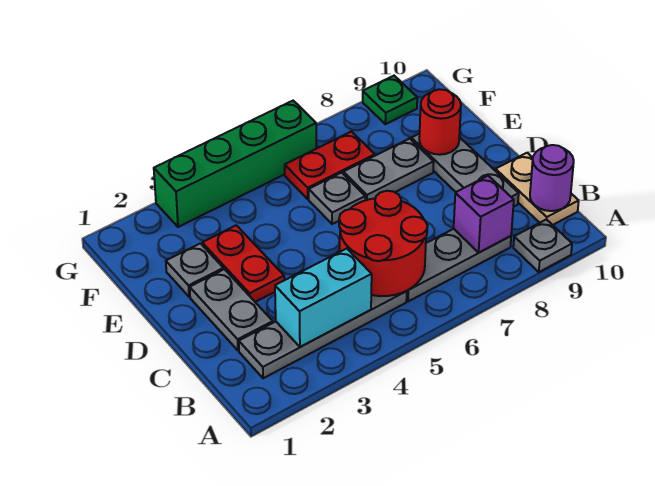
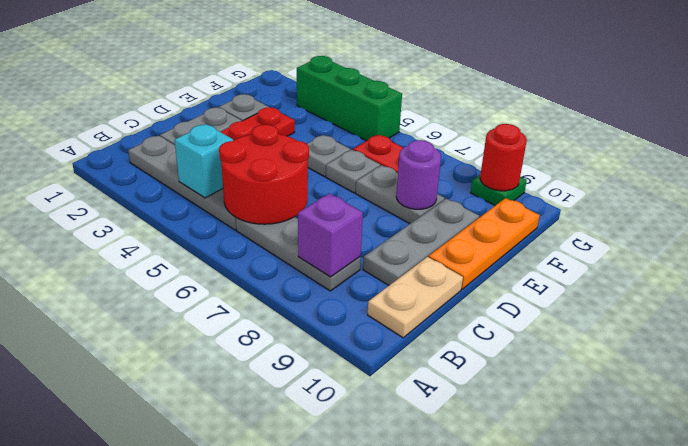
grey 1x1 plate [513,219,572,272] -> grey 1x1 plate moved to [307,135,350,177]
cyan 1x2 brick [275,249,372,347] -> cyan 1x1 brick [175,124,233,198]
purple 1x1 round brick [530,145,574,211] -> purple 1x1 round brick moved to [396,140,441,209]
none -> orange 1x3 plate [429,198,540,289]
red 1x1 round brick [419,89,461,155] -> red 1x1 round brick moved to [480,124,527,191]
green 1x4 brick [154,101,316,227] -> green 1x3 brick [297,56,402,141]

